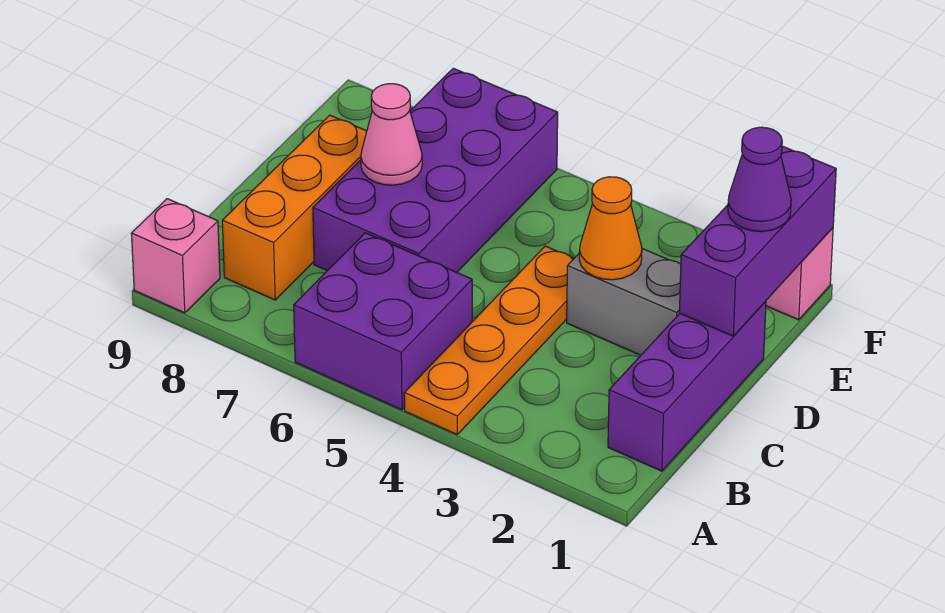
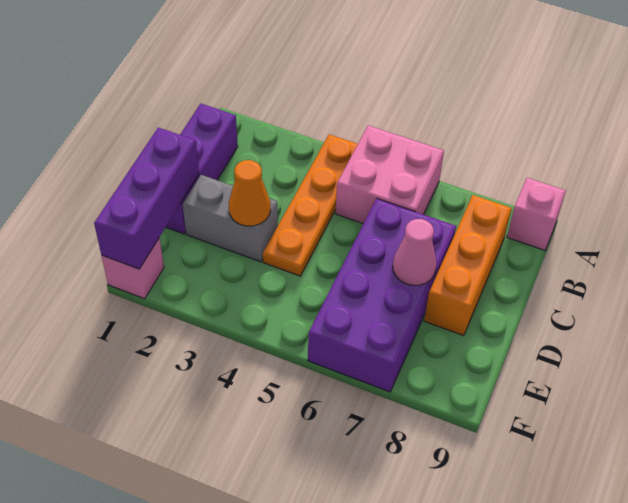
purple 2x2 brick [294,233,472,410] -> pink 2x2 brick [335,125,444,224]
purple 1x1 cone [728,127,791,232] -> none

